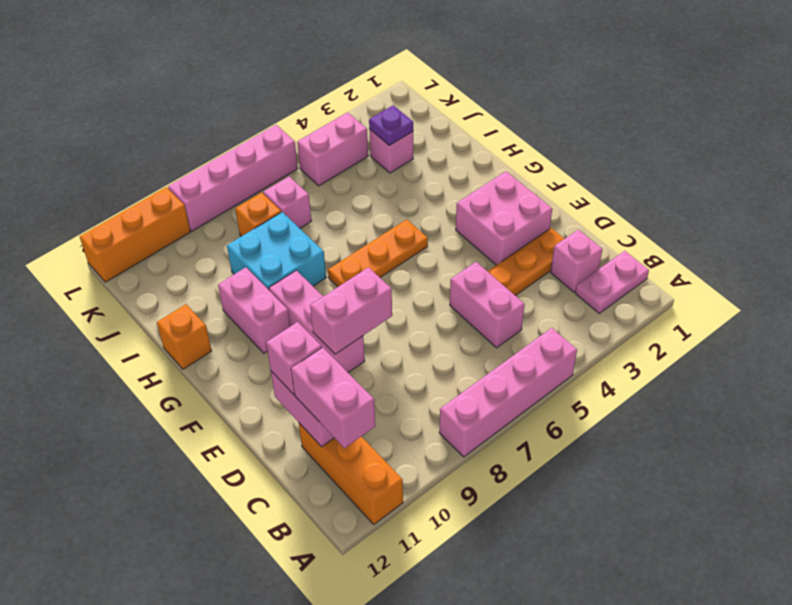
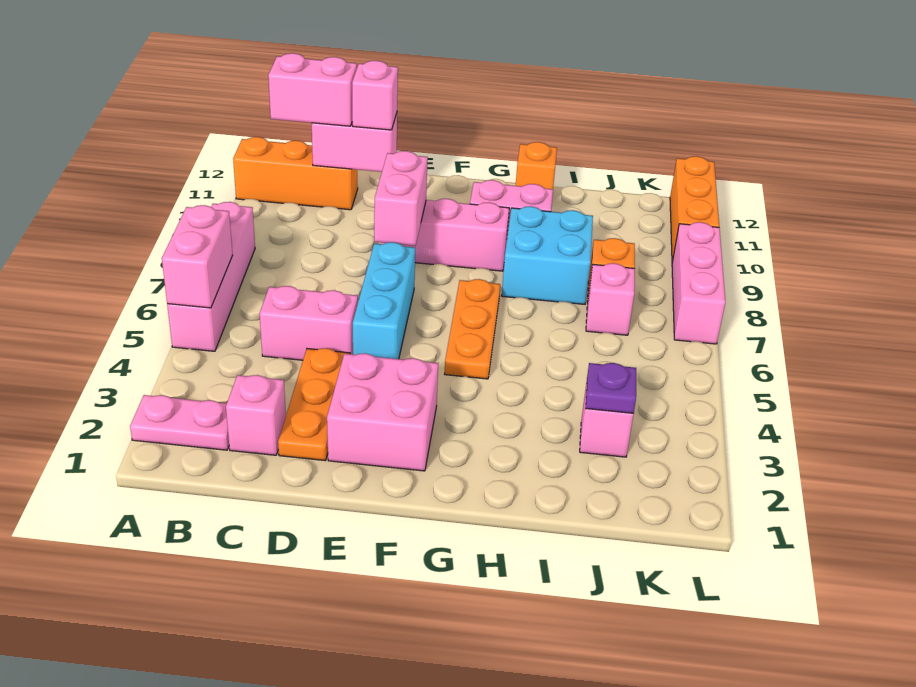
pink 1x2 plate [575,251,649,313] -> pink 1x2 plate turned to [130,395,229,450]
none -> cyan 1x3 brick [353,242,415,359]
pink 1x2 brick [297,112,368,186] -> pink 1x2 brick moved to [162,205,233,308]
pink 1x4 brick [168,125,298,231] -> pink 1x3 brick [672,222,725,344]

